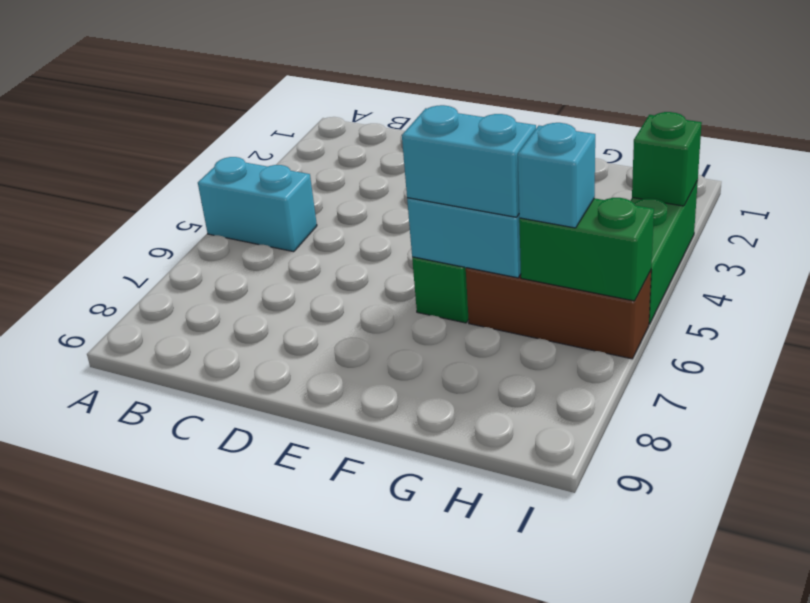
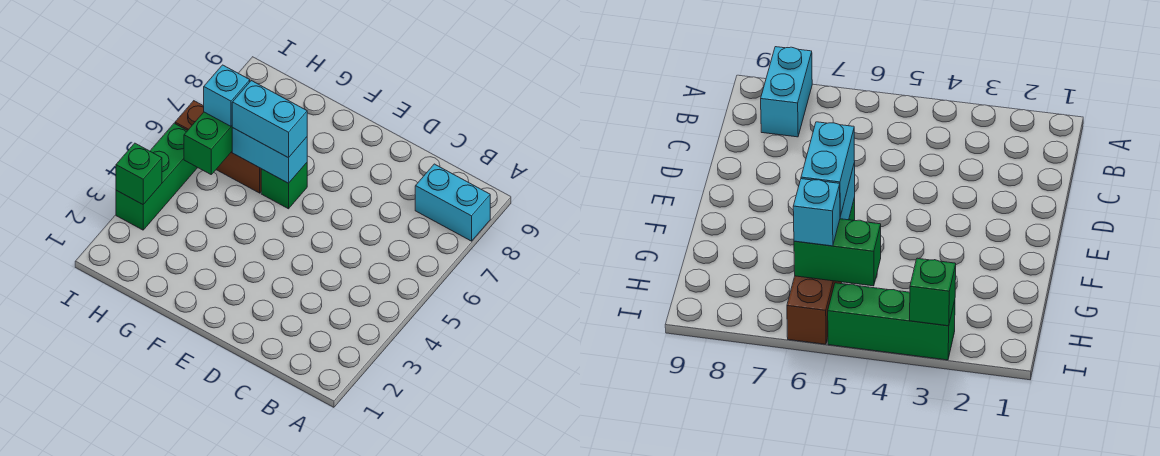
cyan 1x2 brick [198,157,317,252] -> cyan 1x2 brick moved to [415,164,490,241]
green 1x2 brick [519,198,654,301] -> green 1x2 brick turned to [184,112,233,174]

